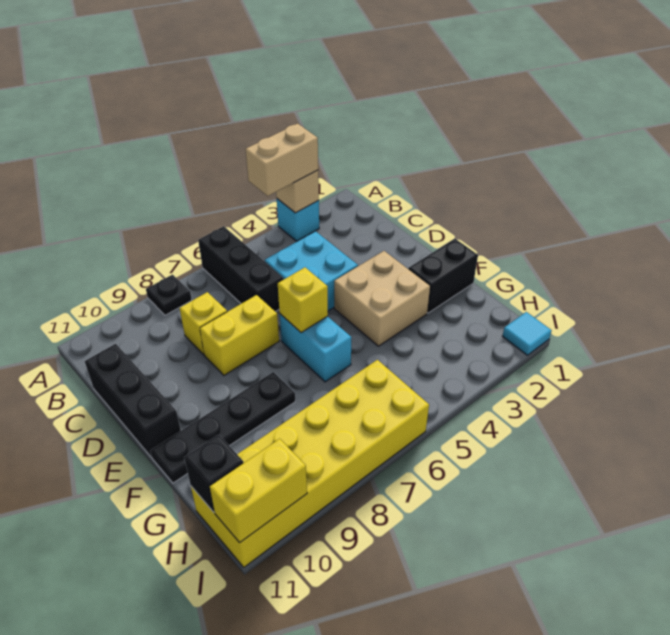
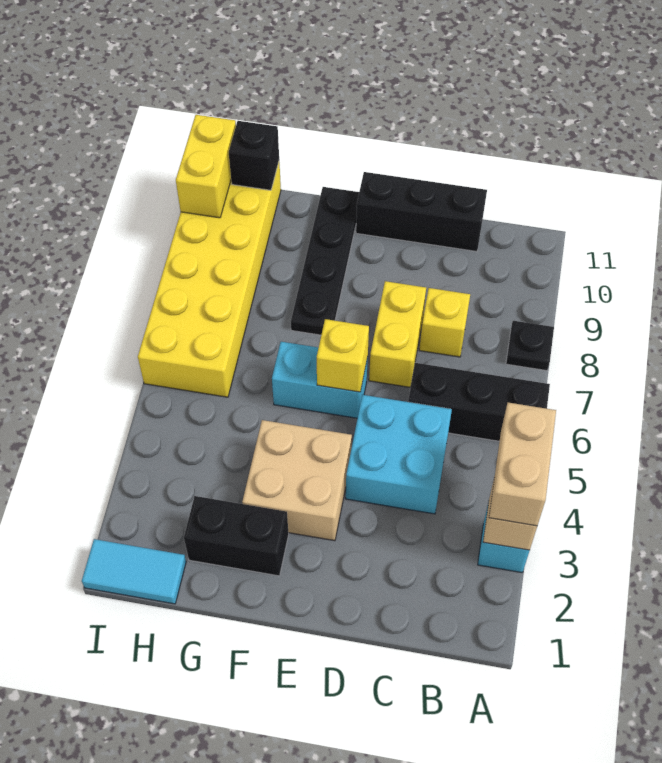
black 1x2 brick [408,239,478,313] -> black 1x2 brick turned to [184,496,289,576]
cyan 1x1 tile [503,312,552,355] -> cyan 1x2 tile [82,539,186,604]

